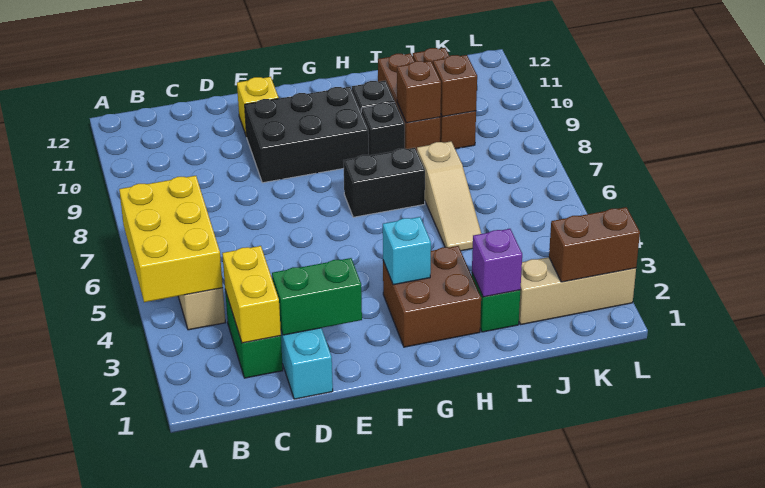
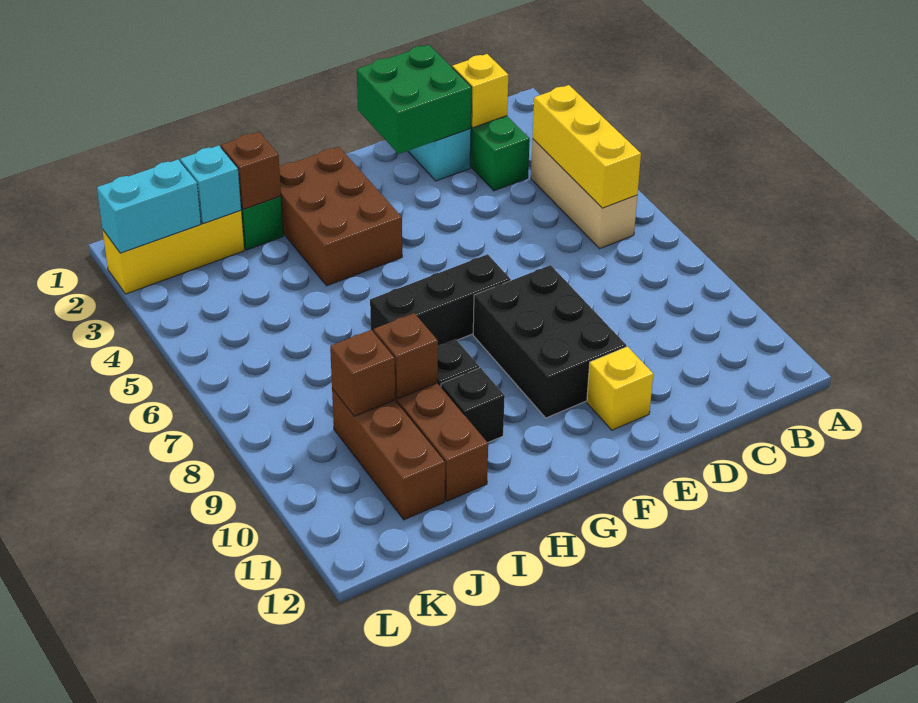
yellow 2x3 brick [119,176,223,302] -> yellow 1x3 brick [533,85,641,208]
yellow 1x2 brick [222,246,281,343] -> yellow 1x1 brick [452,54,508,128]
green 1x2 brick [272,258,362,335] -> green 2x2 brick [357,45,472,154]
black 2x3 brick [245,87,369,183] -> black 2x3 brick turned to [473,265,626,418]
brown 2x2 brick [383,246,481,347] -> brown 2x3 brick [279,147,402,286]
cyan 1x1 brick [383,217,431,285] -> cyan 1x1 brick moved to [180,146,241,224]
black 1x2 brick [344,148,425,217] -> black 1x3 brick [370,254,511,346]
purple 1x1 brick [472,229,522,297] -> brown 1x1 brick [221,132,281,209]
tan 1x3 slope [417,141,481,251] -> none
tan 1x3 brick [519,257,636,324] -> yellow 1x3 brick [103,210,244,294]
brown 1x2 brick [549,207,640,282] -> cyan 1x2 brick [97,160,201,253]

